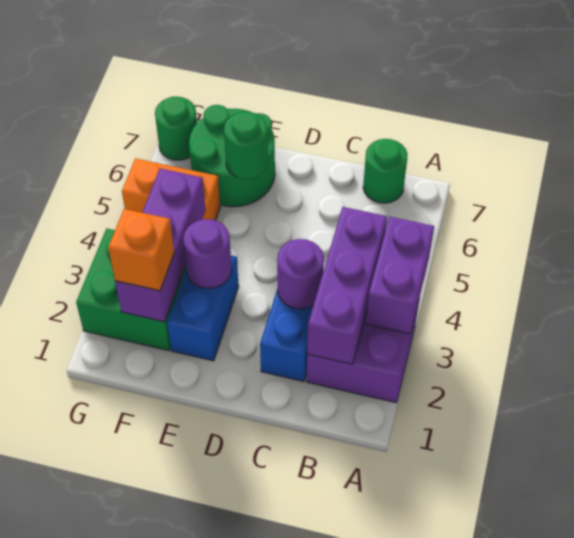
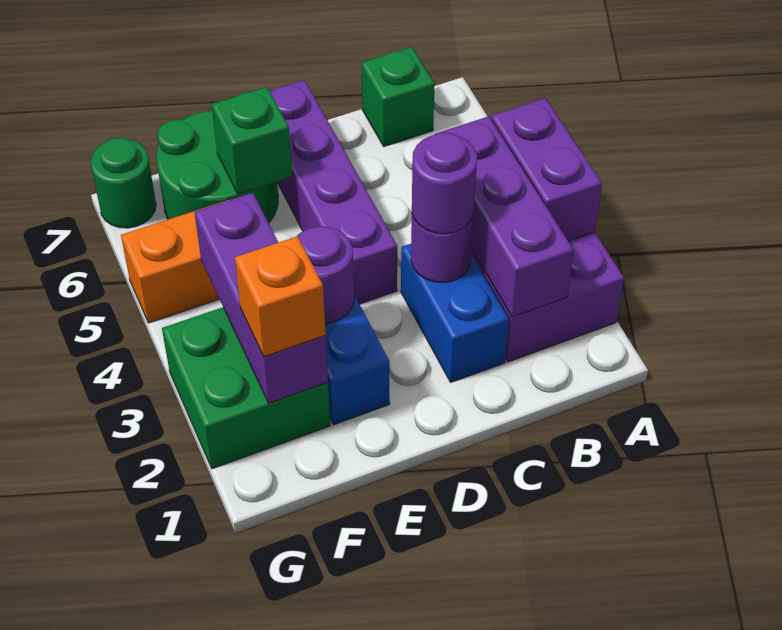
green 1x1 round brick [363,139,408,203] -> green 1x1 brick [361,47,435,146]
none -> purple 1x1 round brick [412,133,477,234]
none -> purple 1x4 brick [270,80,397,304]
green 1x1 round brick [224,112,268,179] -> green 1x1 brick [212,87,292,194]

